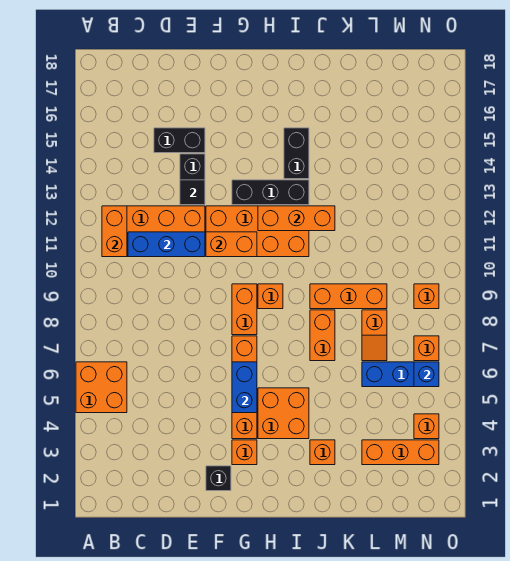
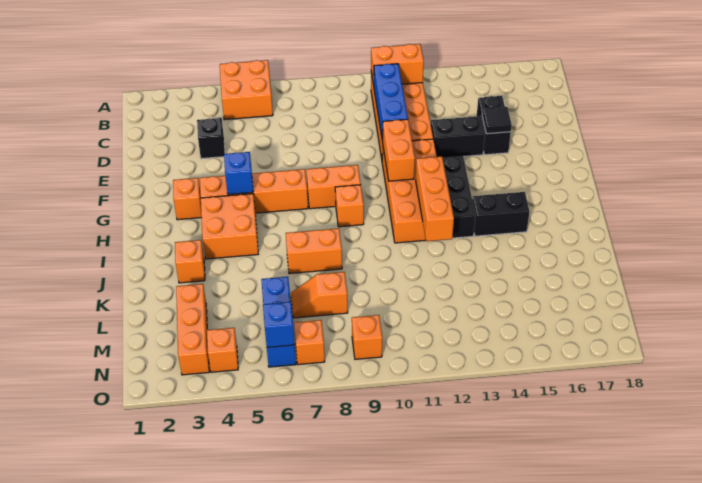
black 1x1 tile [180,180,205,205] -> black 1x1 tile moved to [482,107,512,134]
black 1x1 brick [206,466,231,491] -> black 1x1 brick moved to [197,118,225,159]
blue 1x2 brick [232,362,257,413] -> blue 1x1 brick [224,152,253,194]
orange 1x3 brick [310,284,387,309] -> none

